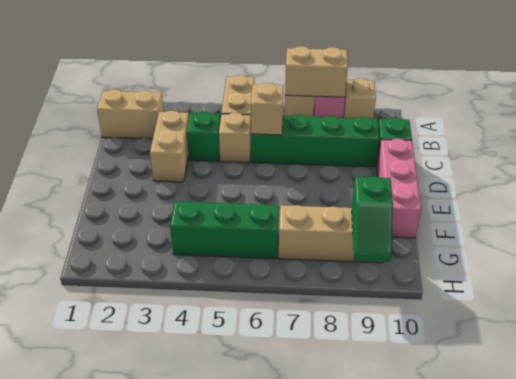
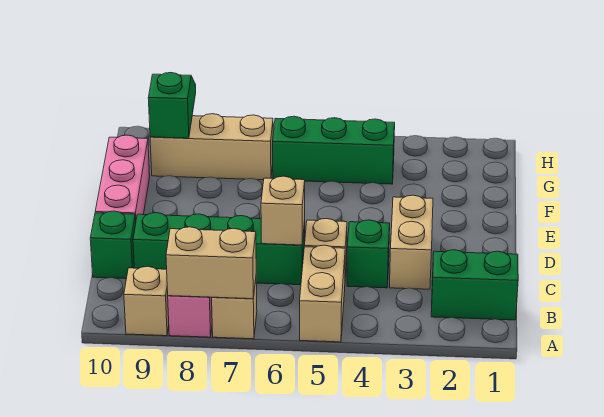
tan 1x2 brick [97,89,164,139] -> green 1x2 brick [431,250,518,320]

